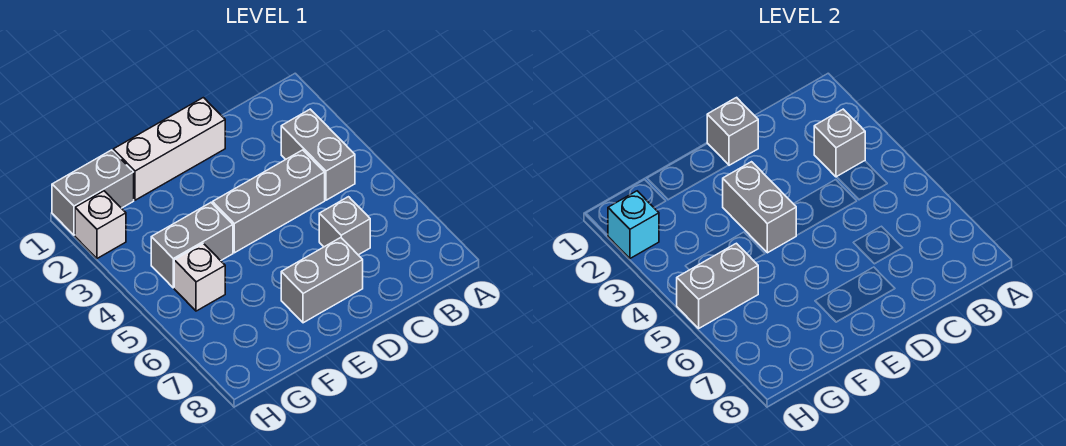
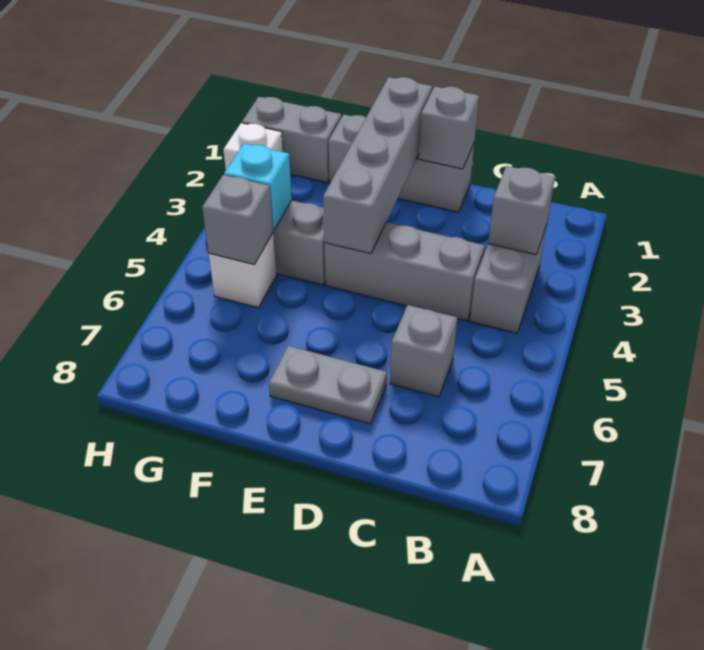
white 1x3 brick [113,98,225,200] -> grey 1x3 brick [329,114,474,212]
grey 1x2 brick [281,238,363,323] -> grey 1x2 plate [269,346,387,424]
grey 1x2 brick [723,162,797,253] -> grey 1x4 brick [323,77,432,254]
grey 1x2 brick [677,243,758,328] -> grey 1x1 brick [202,175,273,265]
cyan 1x1 brick [608,191,659,258] -> cyan 1x1 brick moved to [224,144,292,230]

